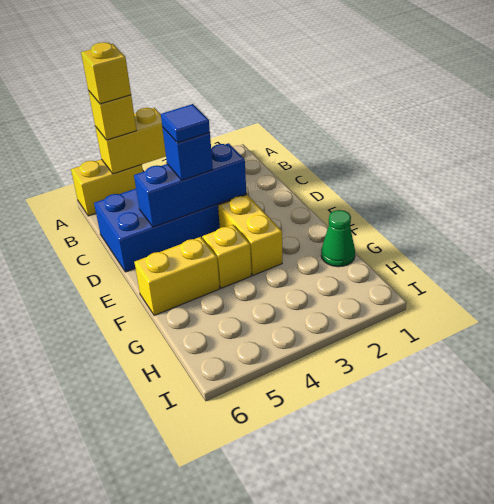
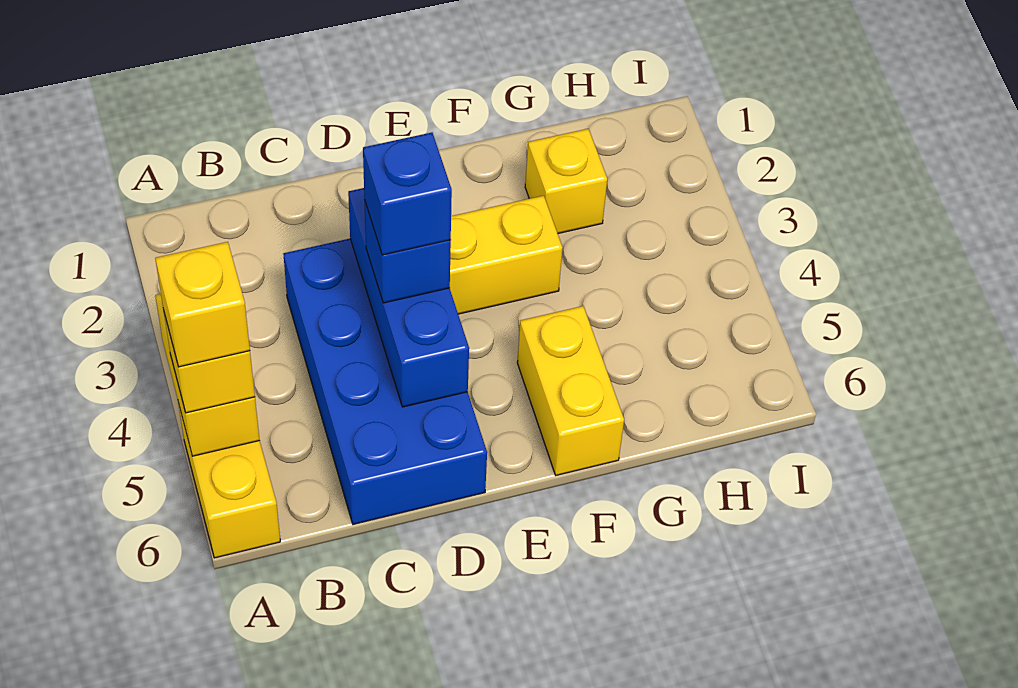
blue 1x1 tile [161,104,210,143] -> blue 1x1 brick [363,133,452,255]
yellow 1x1 brick [202,225,251,288] -> yellow 1x1 brick moved to [525,129,607,233]
green 1x1 cone [321,210,355,267] -> none

